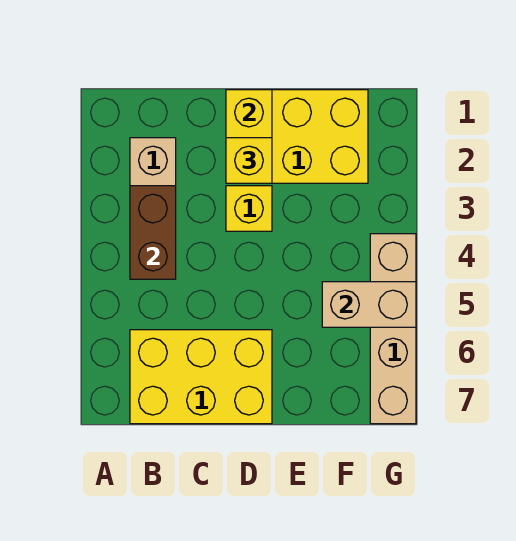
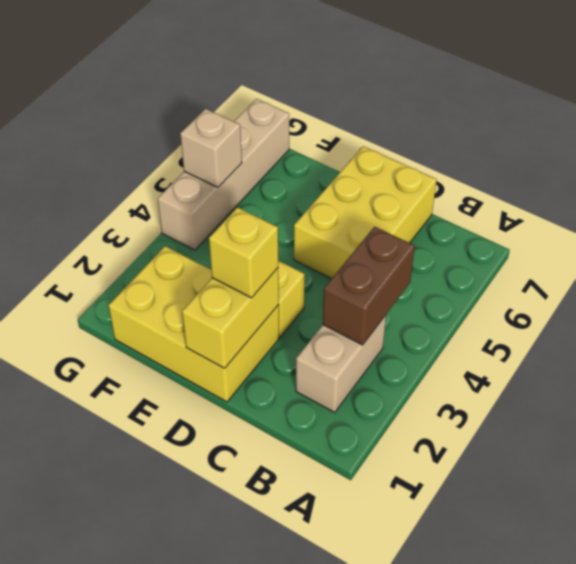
yellow 2x3 brick [130,330,272,424] -> yellow 2x3 brick turned to [294,146,437,279]
tan 1x2 brick [322,282,416,327] -> tan 1x1 brick [180,109,242,187]

